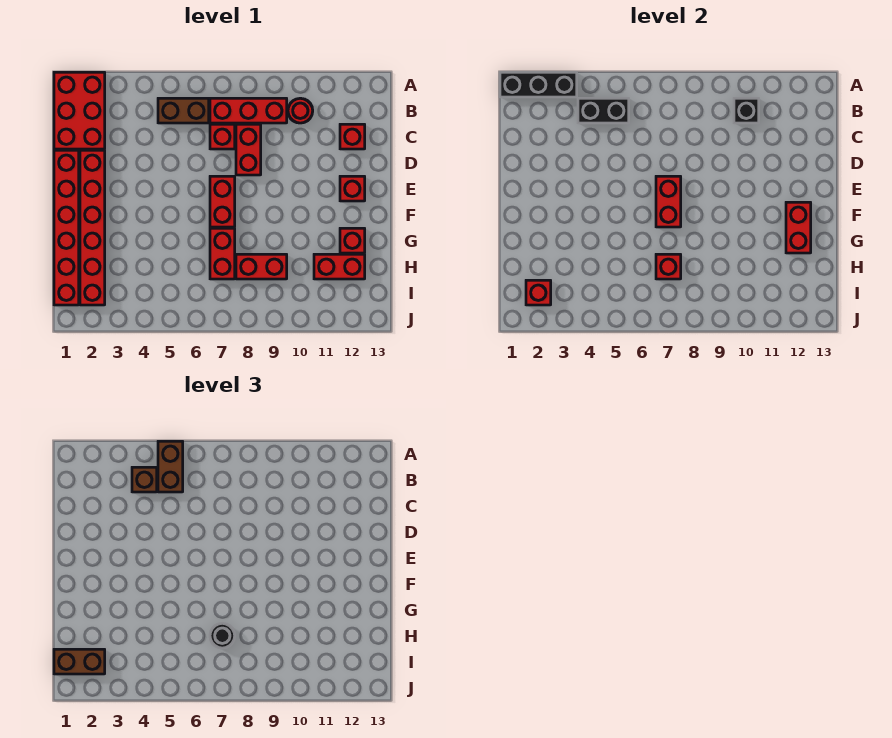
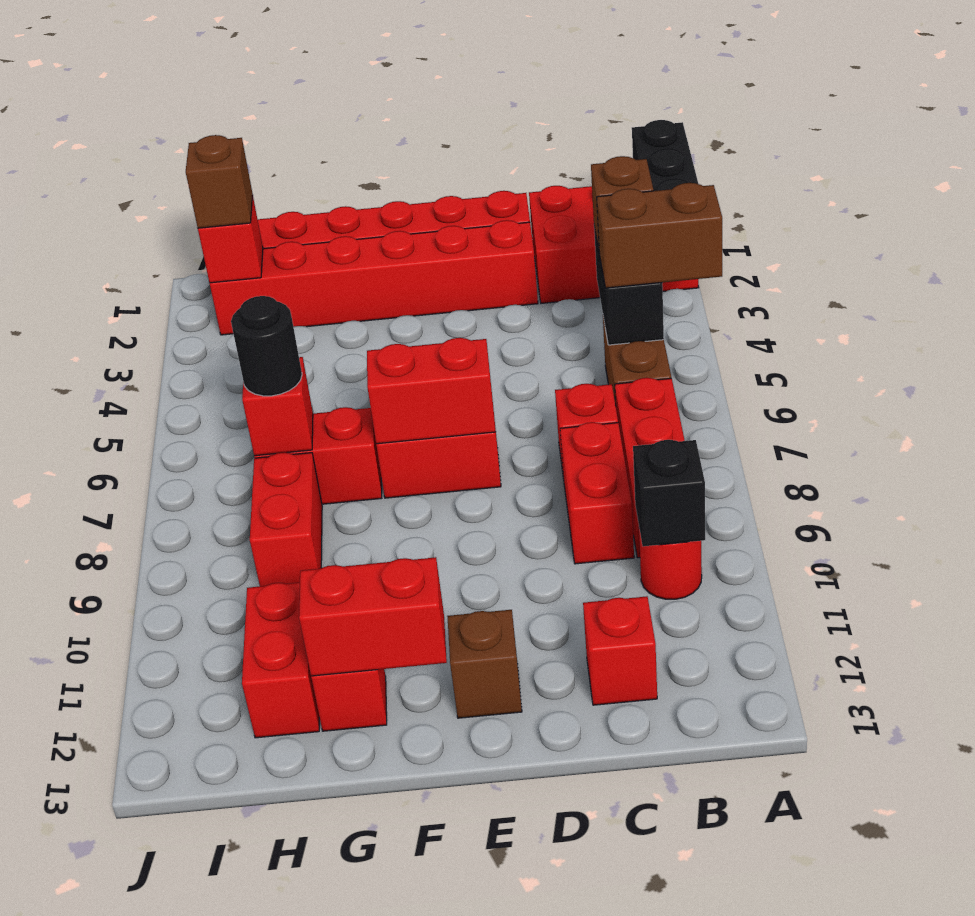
red 1x2 brick [236,124,261,175] -> red 1x2 brick turned to [560,422,634,564]
red 1x1 brick [340,176,365,201] -> brown 1x1 brick [447,610,522,718]
brown 1x2 brick [54,649,105,674] -> brown 1x1 brick [186,135,253,228]

